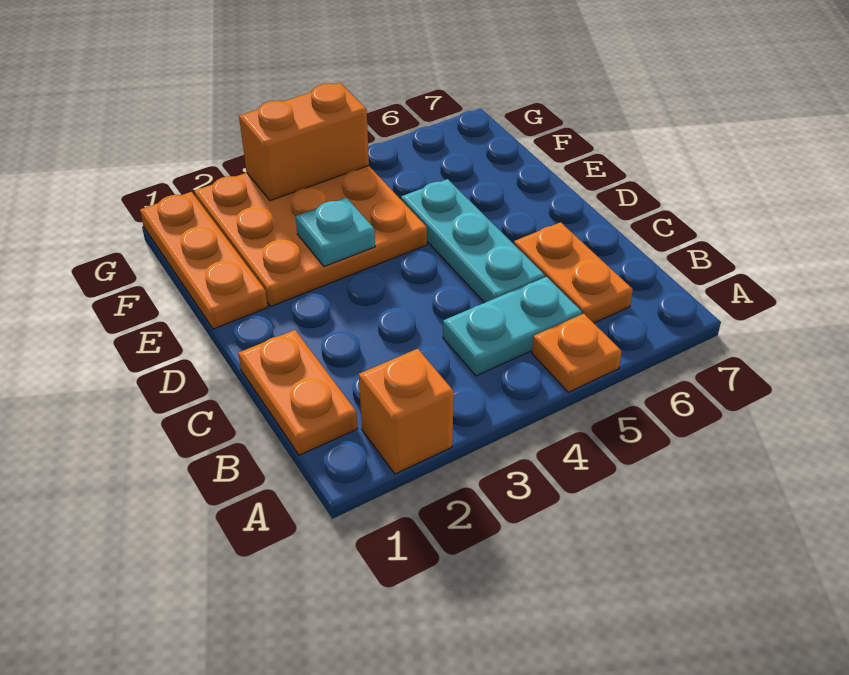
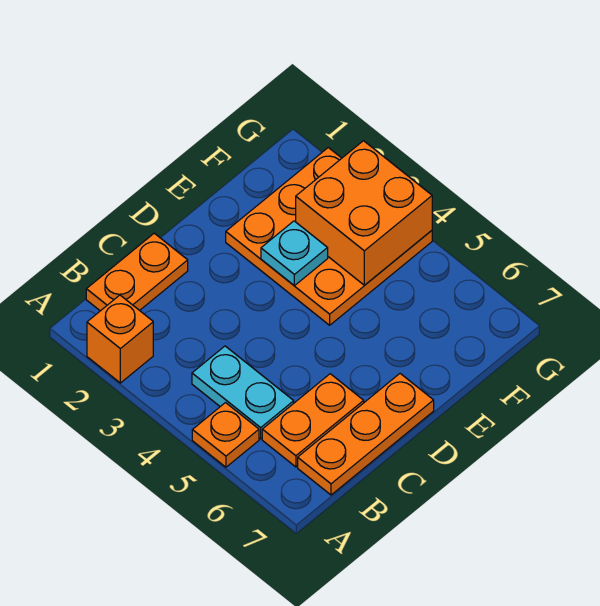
cyan 1x3 plate [401,179,545,303] -> none
orange 1x3 plate [140,192,268,329] -> orange 1x3 plate moved to [298,374,434,495]
orange 1x2 brick [239,83,369,201] -> orange 2x2 brick [296,141,432,285]

